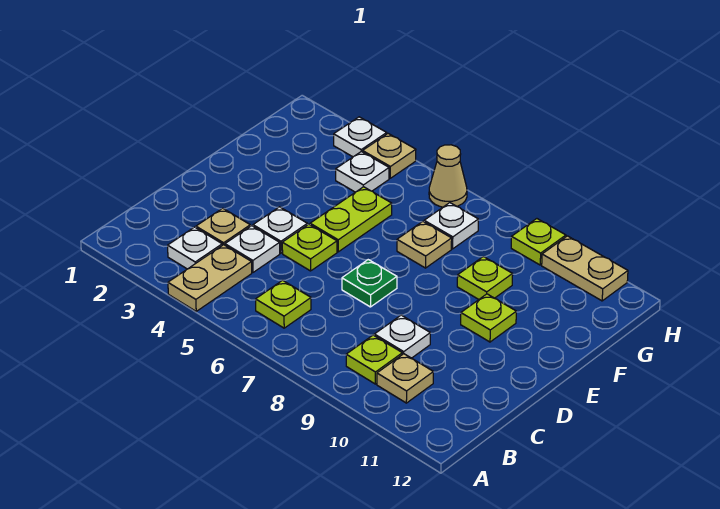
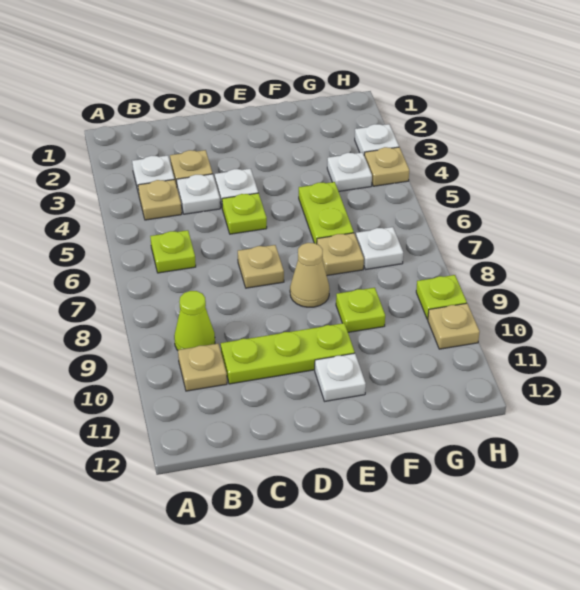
tan 1x2 plate [168,245,252,311] -> tan 1x1 plate [138,180,182,220]
lime 1x1 plate [346,335,402,384] -> lime 1x1 cone [174,291,215,350]
white 1x1 plate [374,315,430,358] -> white 1x1 plate moved to [315,353,366,401]
green 1x1 plate [342,260,397,307] -> tan 1x1 plate [238,245,284,288]
lime 1x2 plate [310,187,392,252] -> lime 1x2 plate turned to [299,182,354,244]
lime 1x1 plate [461,294,516,342] -> lime 1x3 plate [221,323,355,384]
tan 1x1 cone [429,145,467,207] -> tan 1x1 cone moved to [290,243,330,307]
tan 1x2 plate [542,236,628,301] -> tan 1x1 plate [428,303,480,349]

